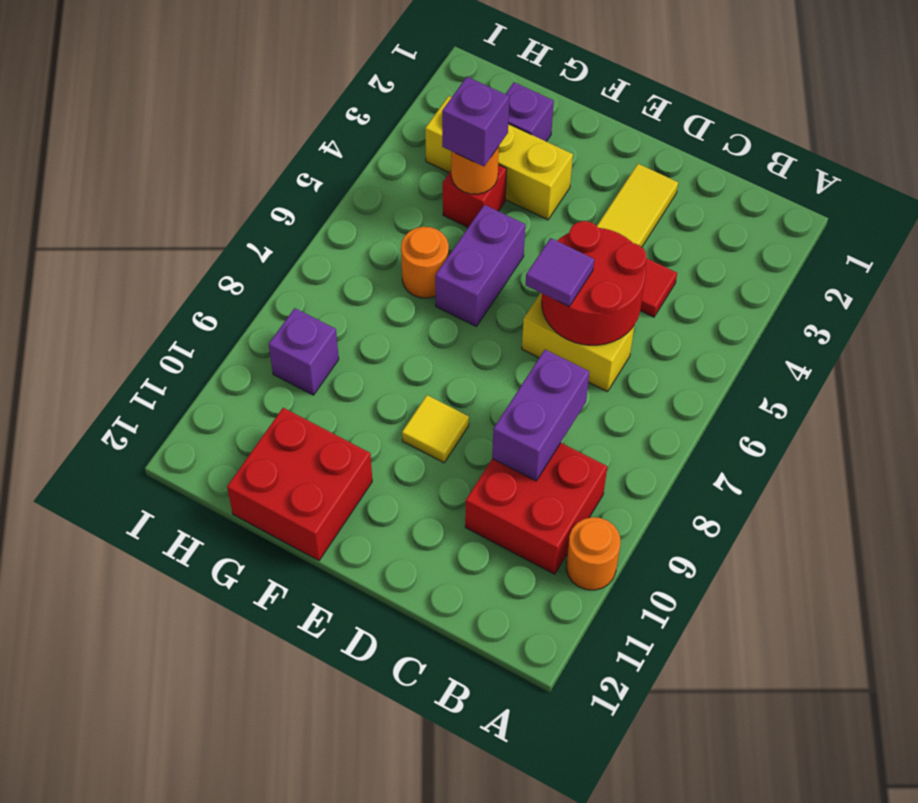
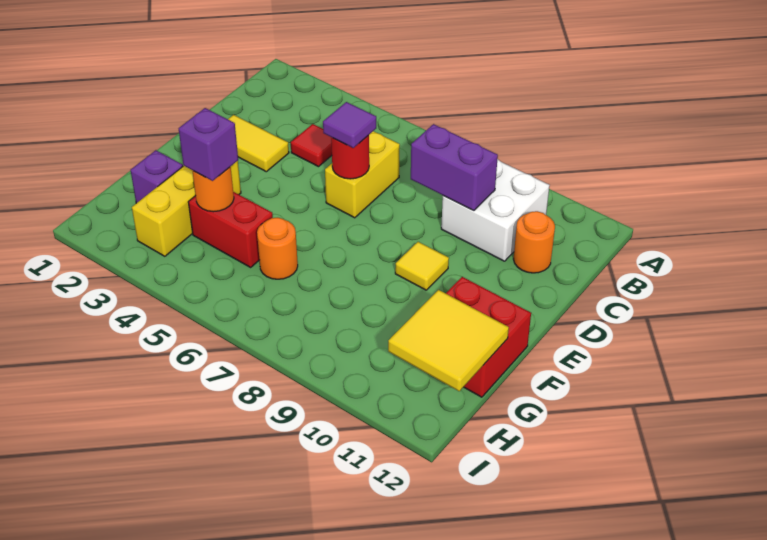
orange 1x1 round brick [566,517,620,590] -> orange 1x1 round brick moved to [513,211,555,273]
red 2x2 brick [465,443,607,574] -> white 2x2 brick [441,159,550,261]
red 2x2 round brick [542,221,647,345] -> red 1x1 round brick [331,135,369,179]
purple 1x2 brick [435,205,525,326] -> none
red 1x1 brick [443,165,506,227] -> red 1x2 brick [188,192,273,267]
none -> yellow 2x2 tile [388,290,509,391]
purple 1x1 brick [269,308,339,395] -> none

